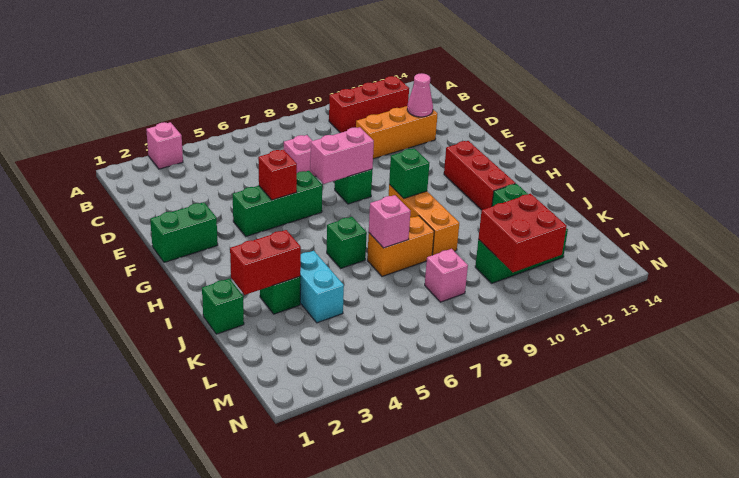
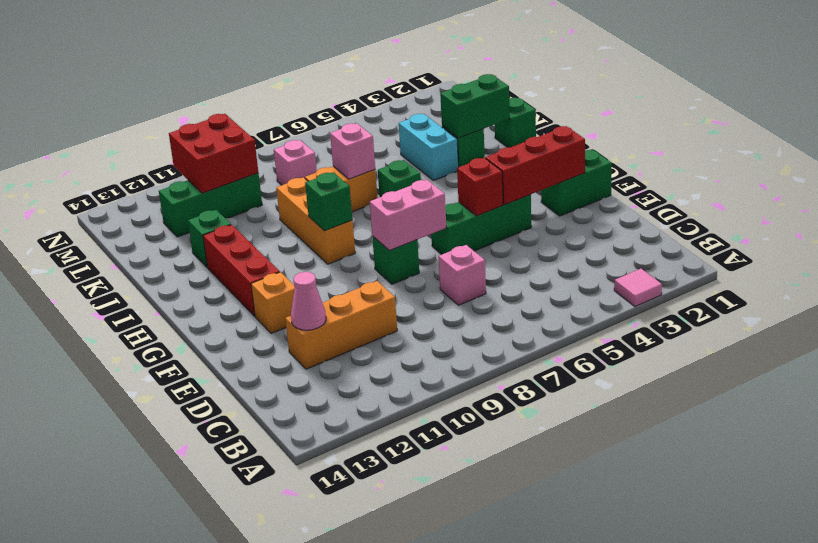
pink 1x1 brick [146,122,183,169] -> pink 1x1 tile [614,269,662,306]
red 1x3 brick [329,76,409,133] -> red 1x3 brick moved to [485,126,585,205]
none -> orange 1x1 brick [251,272,295,333]
red 1x2 brick [230,230,301,295] -> green 1x2 brick [440,74,510,138]

